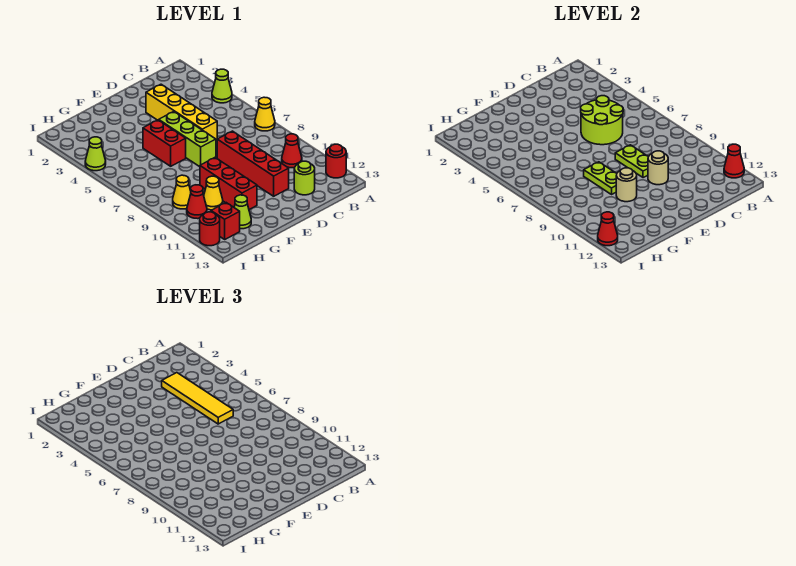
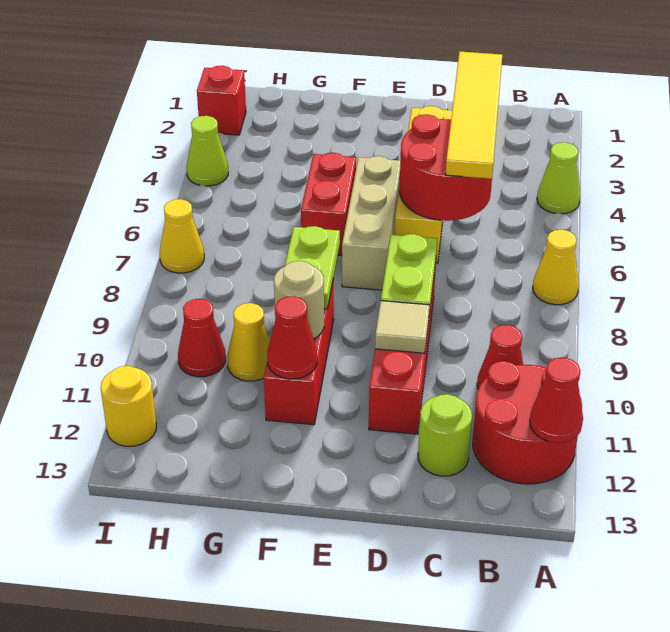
red 1x1 round brick [326,144,346,178] -> red 2x2 round brick [473,361,582,484]
lime 2x2 round brick [581,96,623,145] -> red 2x2 round brick [399,114,492,221]
tan 1x1 round brick [648,151,668,185] -> tan 1x1 tile [375,301,429,353]
lime 1x3 brick [159,112,216,167] -> tan 1x3 brick [342,156,400,290]
lime 1x1 cone [234,195,251,229] -> none
yellow 1x1 cone [173,175,191,209] -> yellow 1x1 cone moved to [160,199,204,273]
red 1x1 brick [211,203,240,239] -> red 1x1 brick moved to [197,66,246,135]
red 1x1 round brick [200,212,220,246] -> yellow 1x1 round brick [101,366,156,446]
red 1x1 cone [598,212,618,246] -> red 1x1 cone moved to [267,296,317,379]

